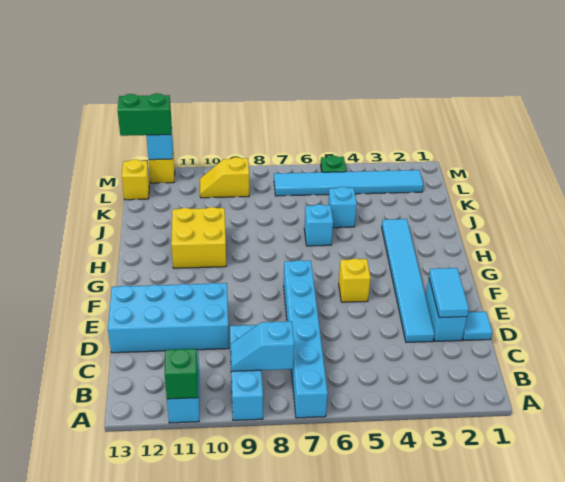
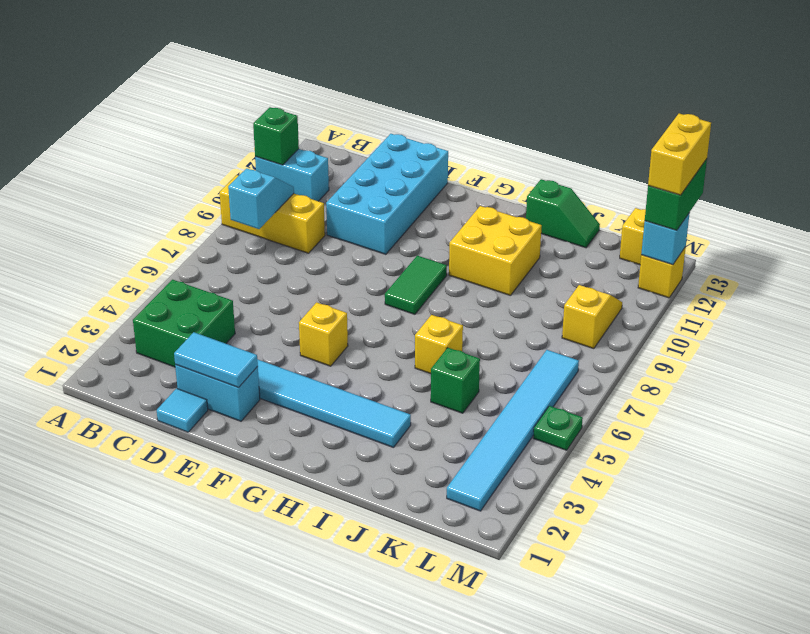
cyan 1x6 brick [284,260,328,418] -> none
cyan 1x3 brick [230,325,263,420] -> yellow 1x3 brick [220,175,325,253]
none -> green 2x2 brick [133,280,235,367]
none -> green 1x2 tile [385,256,447,314]
cyan 1x1 brick [304,204,333,246] -> yellow 1x1 brick [415,315,463,374]
none -> green 1x2 slope [526,179,600,248]
cyan 1x1 brick [328,187,357,228] -> green 1x1 brick [431,348,480,413]
none -> yellow 1x2 brick [648,113,711,195]

